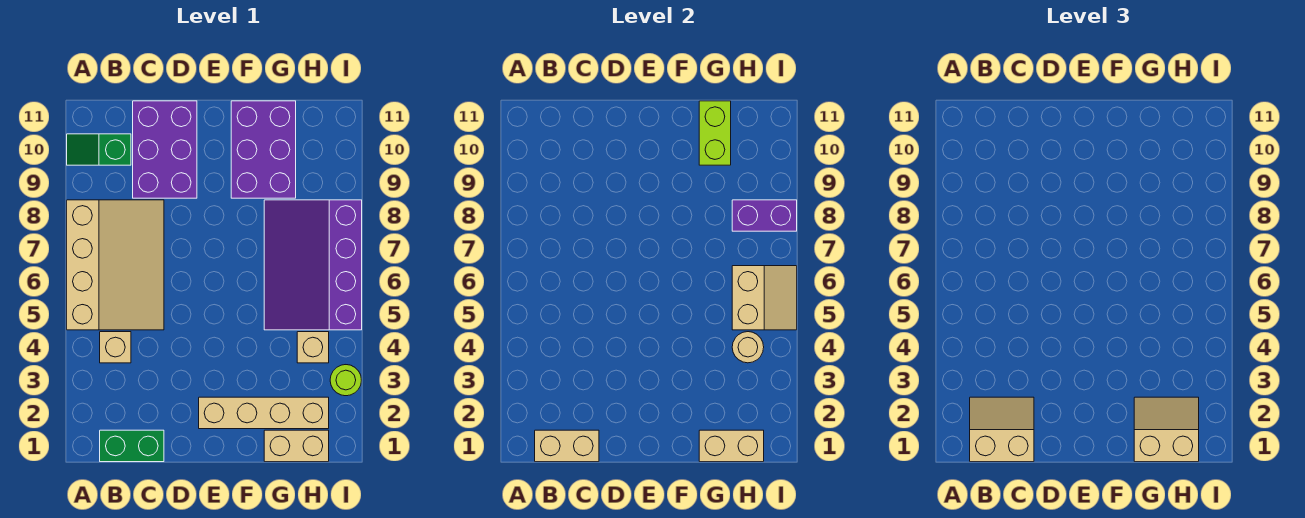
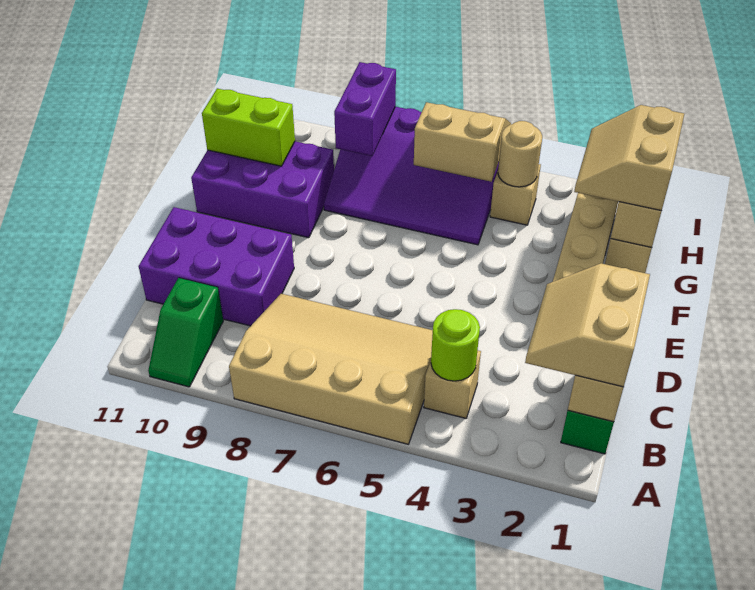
lime 1x1 round brick [330,365,361,396] -> lime 1x1 round brick moved to [431,309,480,381]

